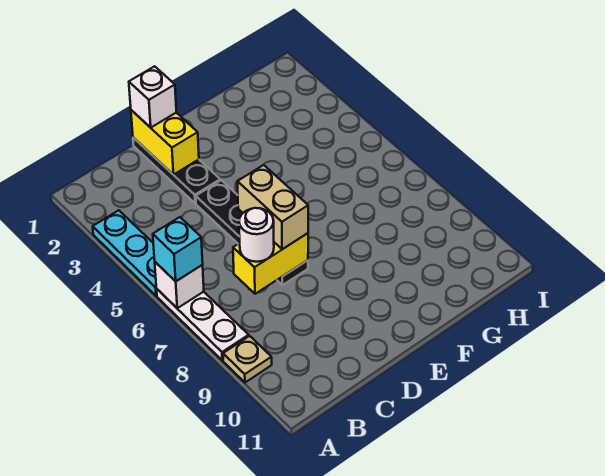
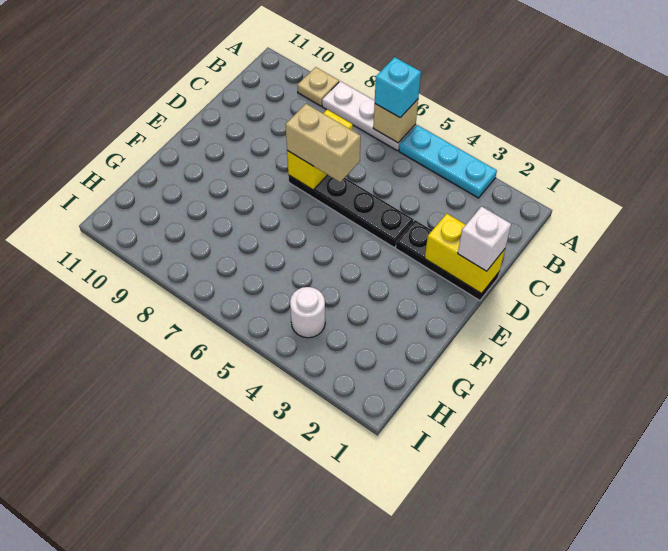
white 1x1 brick [155,262,204,308] -> tan 1x1 brick [373,99,418,143]
white 1x1 round brick [239,208,274,262] -> white 1x1 round brick moved to [290,287,325,338]

